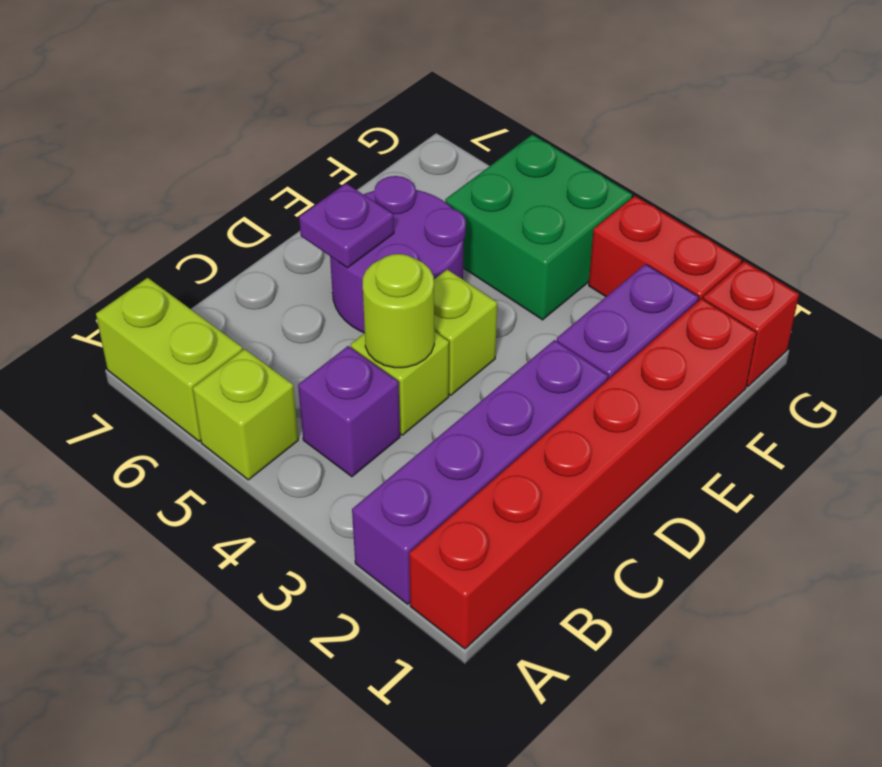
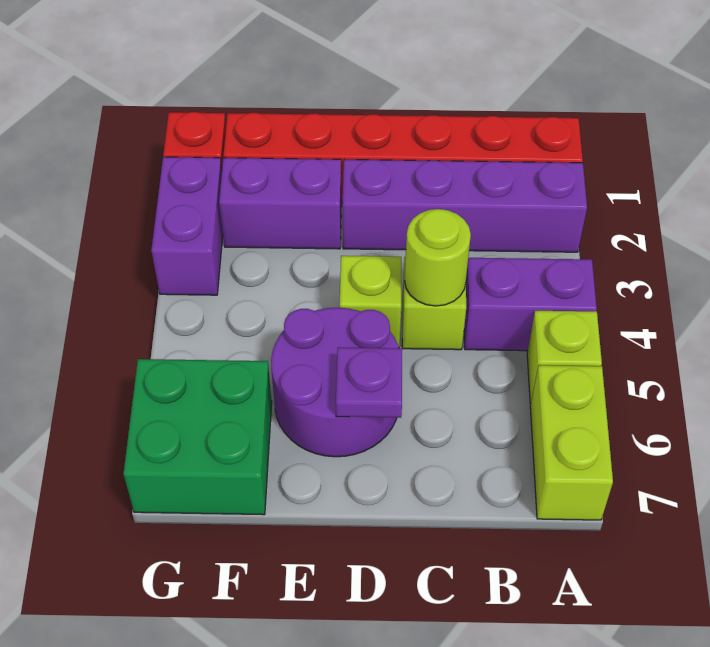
purple 1x1 brick [298,346,400,477] -> purple 1x2 brick [464,258,597,351]
green 2x2 brick [445,135,632,320] -> green 2x2 brick moved to [123,359,272,515]
red 1x2 brick [589,196,741,301] -> purple 1x2 brick [151,157,223,295]

